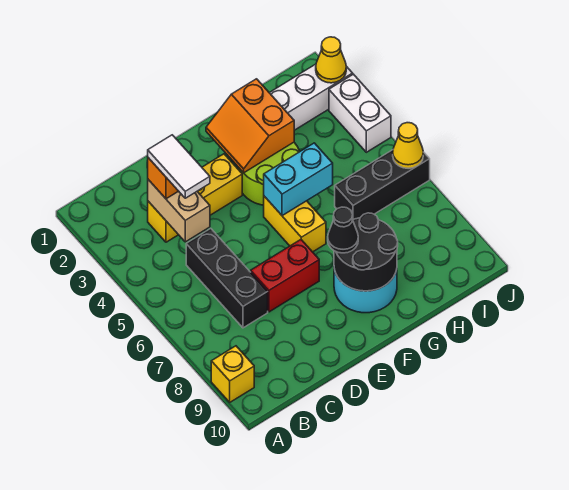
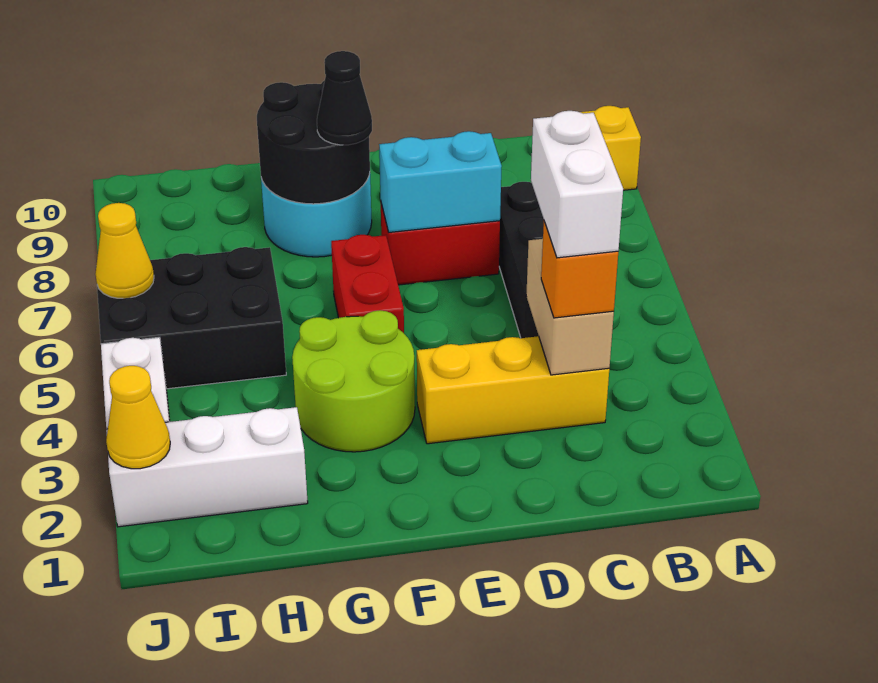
white 1x2 tile [148,135,210,198] -> white 1x2 brick [531,111,623,258]
orange 2x2 slope [206,79,294,173] -> none
yellow 1x2 brick [264,196,326,252] -> red 1x2 brick [331,235,404,333]
cyan 1x2 brick [264,143,333,216] -> cyan 1x2 brick moved to [379,131,502,232]
black 1x3 brick [335,150,430,220] -> black 2x3 brick [97,247,286,389]

